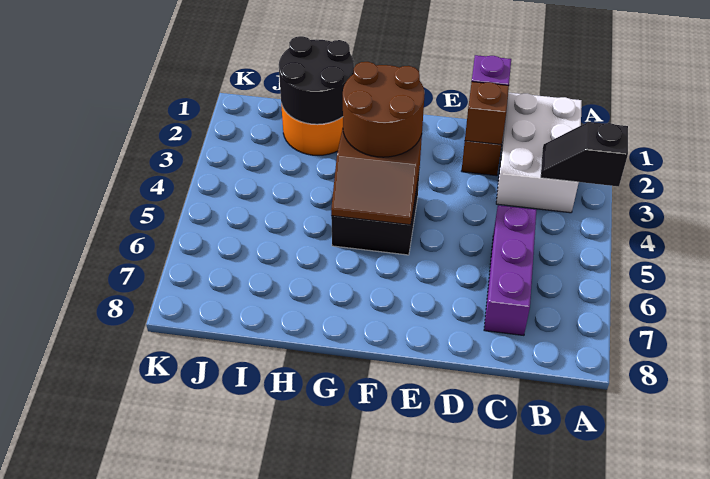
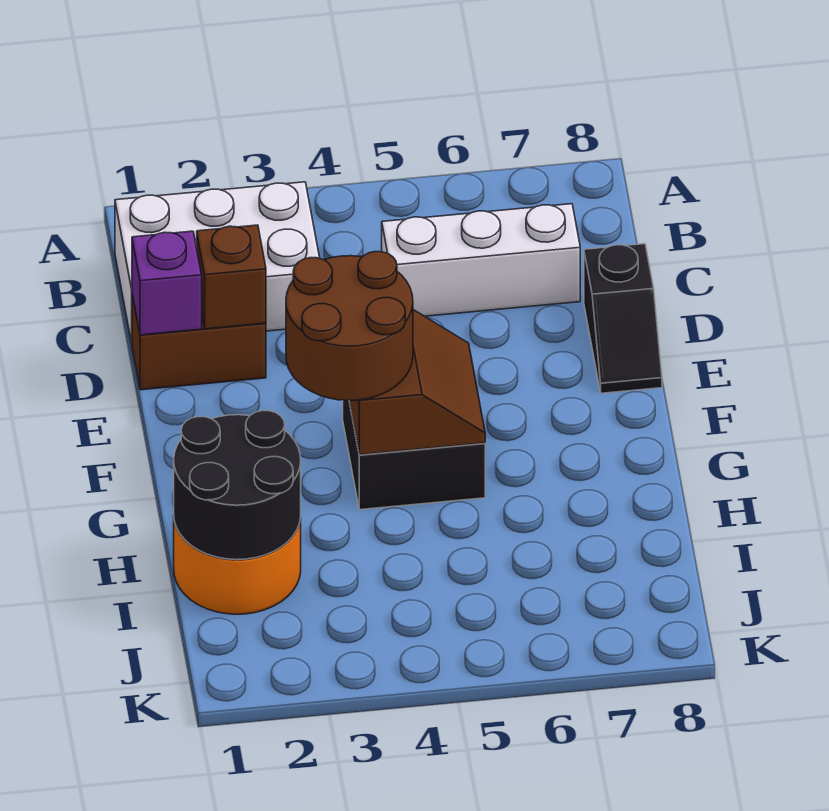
black 1x2 slope [541,122,628,186] -> black 1x2 slope moved to [584,244,662,393]
purple 1x3 brick [484,205,536,335] -> white 1x3 brick [382,204,580,316]

